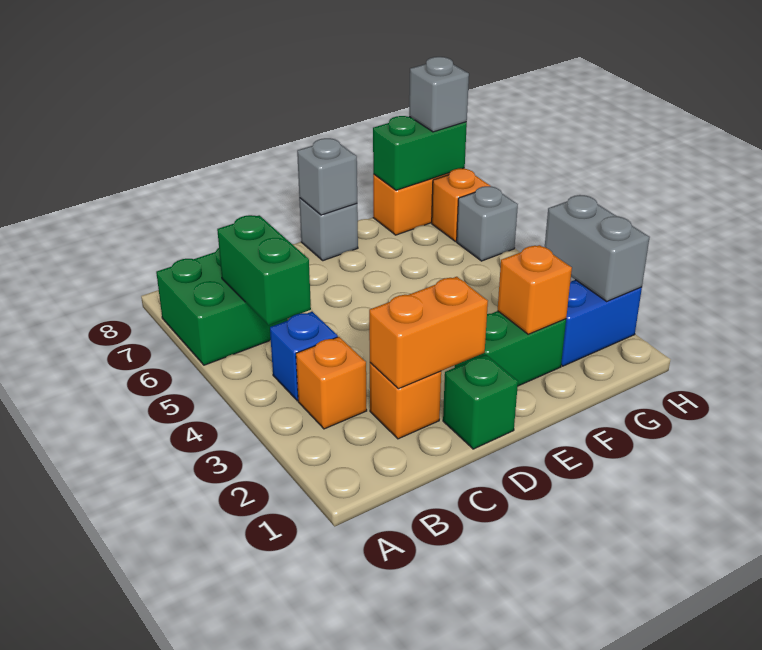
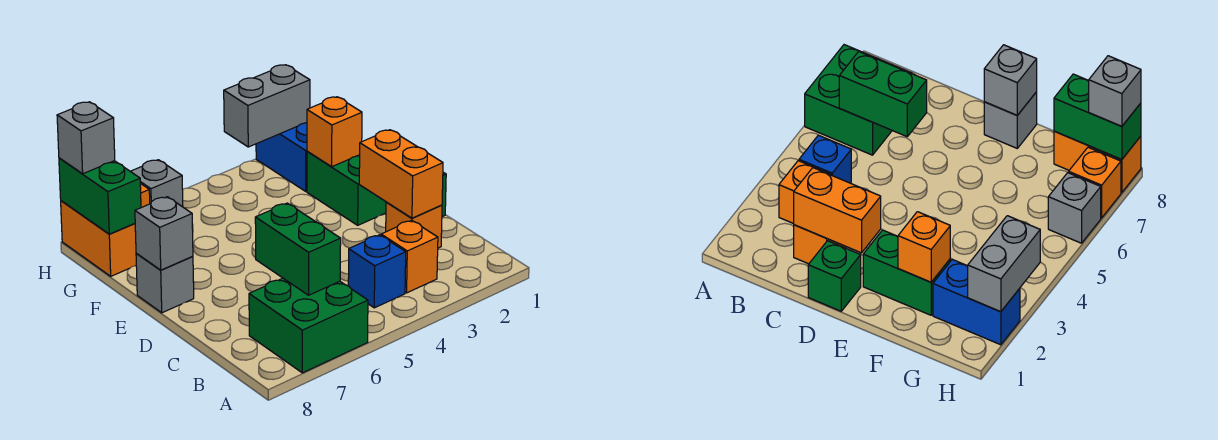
green 1x2 brick [217,215,311,325] -> green 1x2 brick turned to [255,203,341,295]

